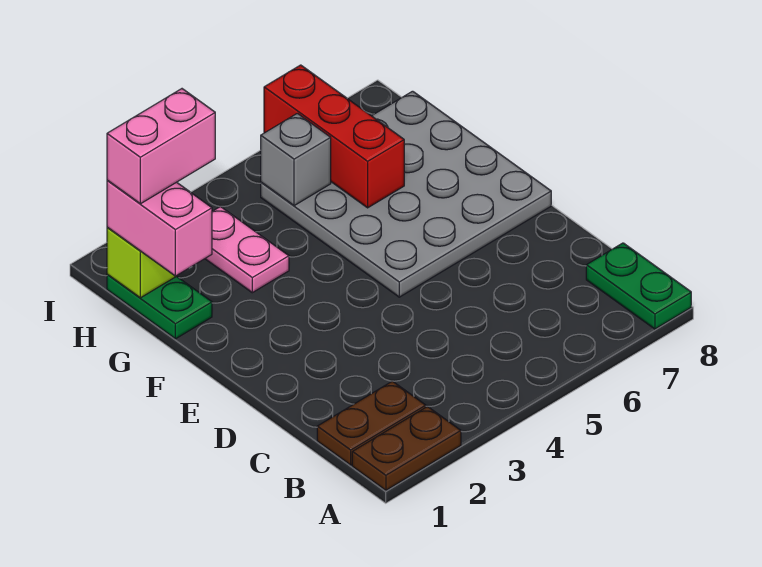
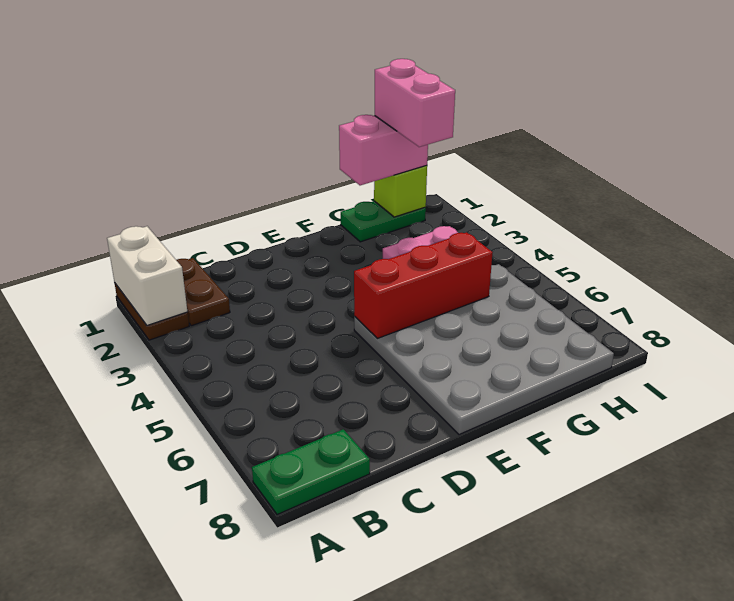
none -> white 1x2 brick [107,226,187,325]
red 1x3 brick [264,65,404,208] -> red 1x3 brick moved to [354,232,493,338]
grey 1x1 brick [261,113,331,206] -> none

